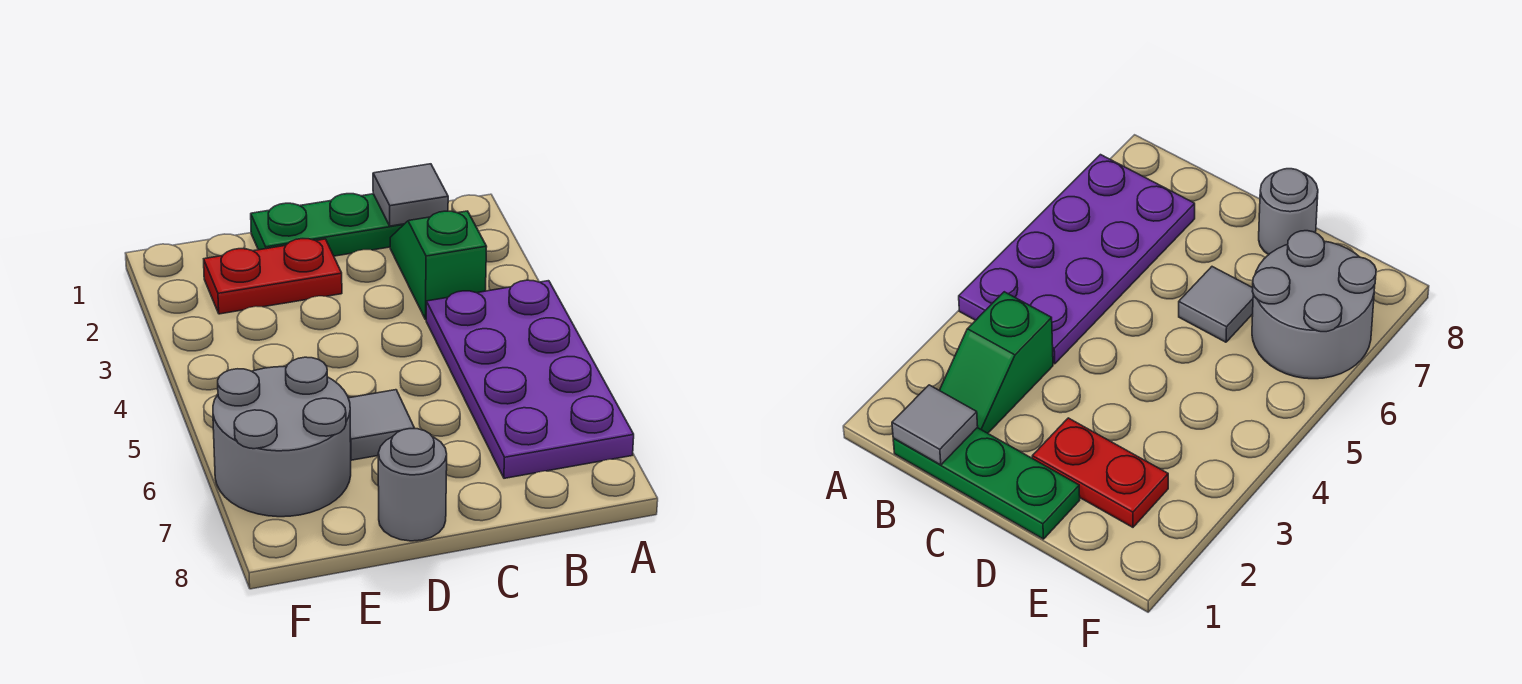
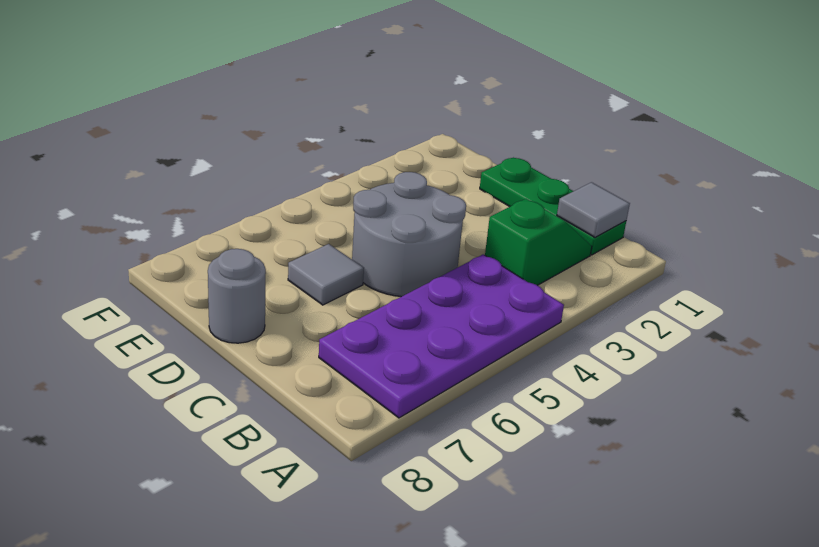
red 1x2 plate [204,239,342,314] -> none
grey 2x2 round brick [213,357,351,517] -> grey 2x2 round brick moved to [352,172,466,297]

